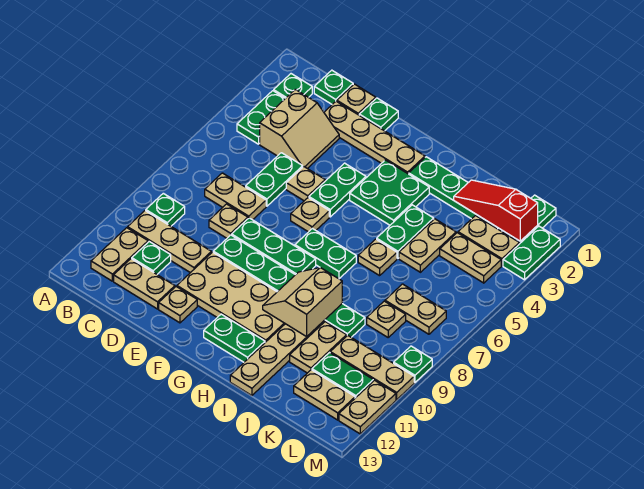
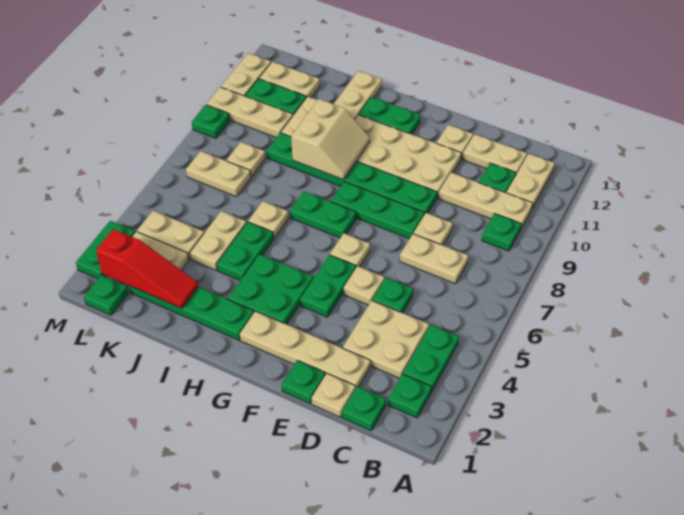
tan 2x2 slope [260,89,339,168] -> tan 2x2 plate [343,301,429,378]
green 1x2 plate [246,153,303,206] -> green 1x1 plate [372,278,413,313]

